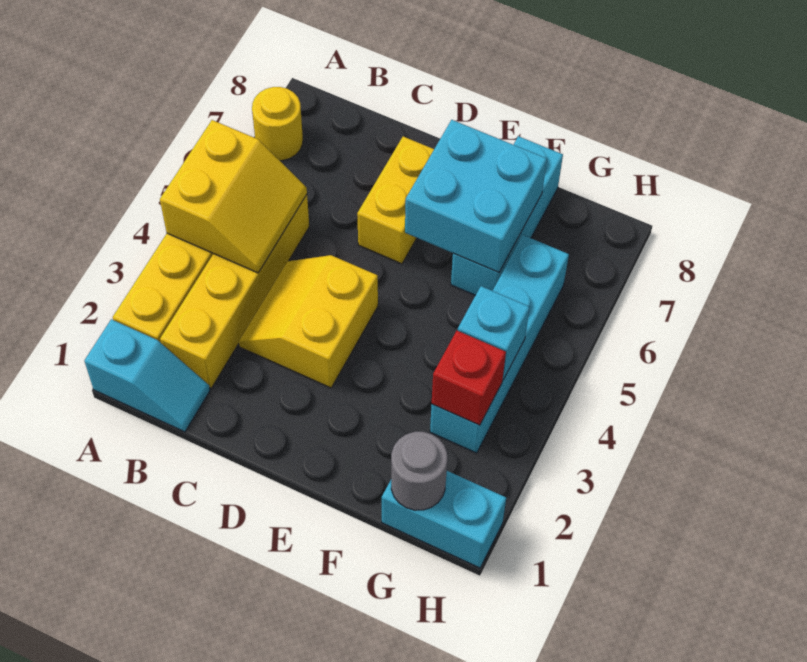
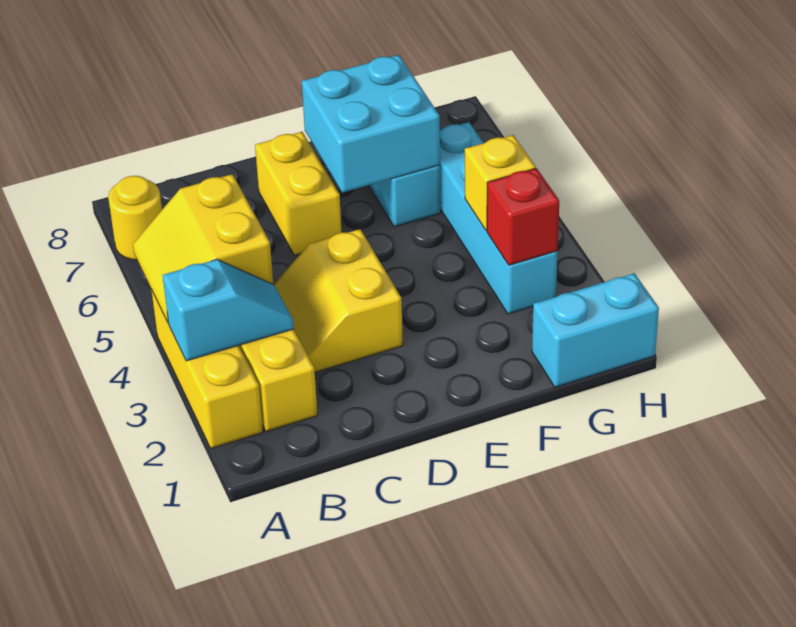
cyan 1x2 slope [84,319,210,432] -> cyan 1x2 slope moved to [163,259,294,361]
yellow 2x2 slope [160,120,307,273] -> yellow 2x2 slope turned to [133,174,273,322]
grey 1x1 round brick [391,432,447,510] -> none
cyan 1x1 brick [458,286,530,380] -> yellow 1x1 brick [465,135,535,230]

